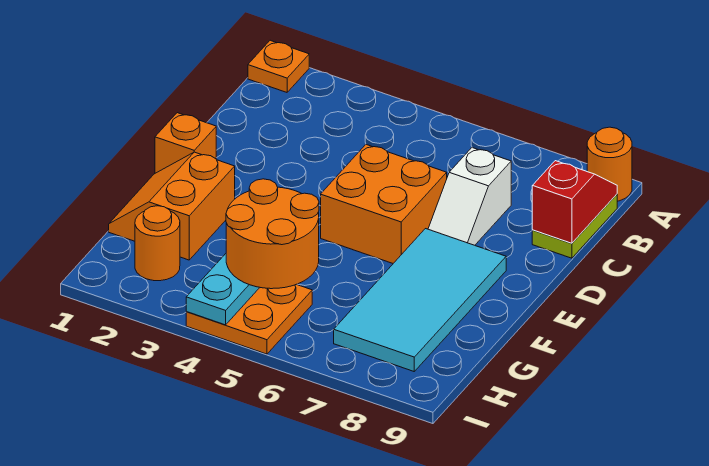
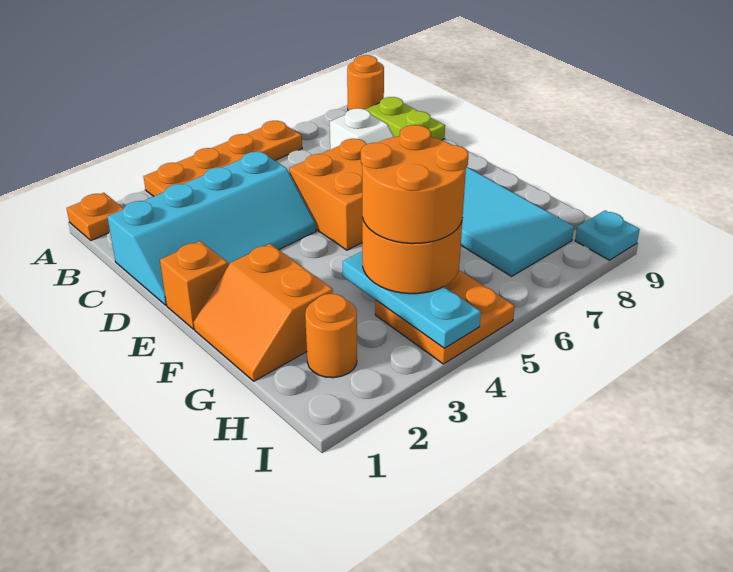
none -> orange 1x4 plate [144,121,302,196]
red 1x2 slope [532,161,617,243] -> none
none -> cyan 2x4 slope [107,151,316,305]
none -> orange 2x2 round brick [361,125,469,244]
none -> cyan 1x1 plate [575,211,640,260]

